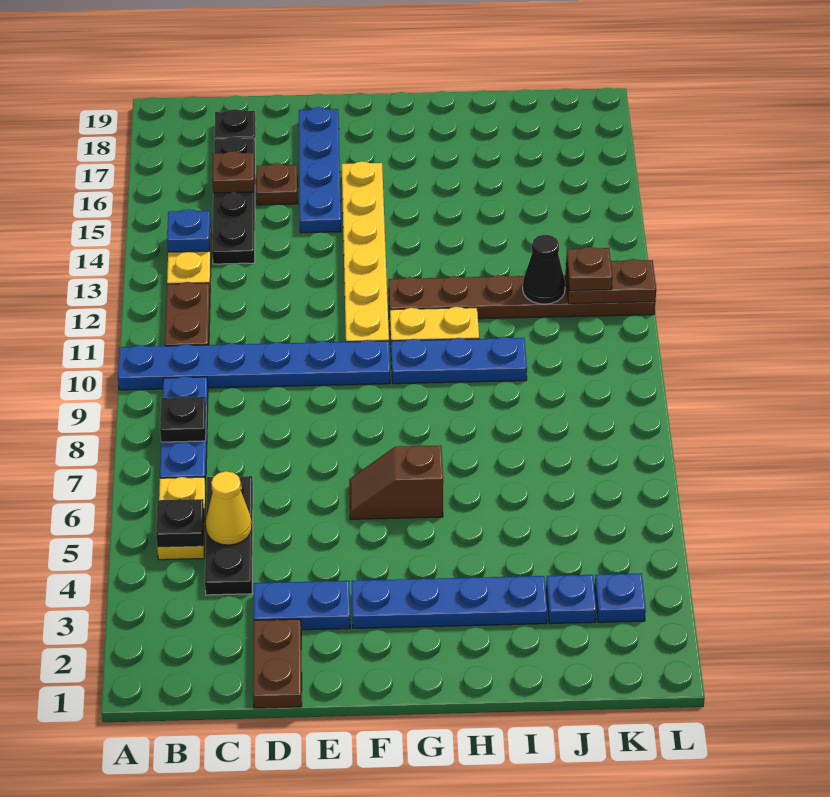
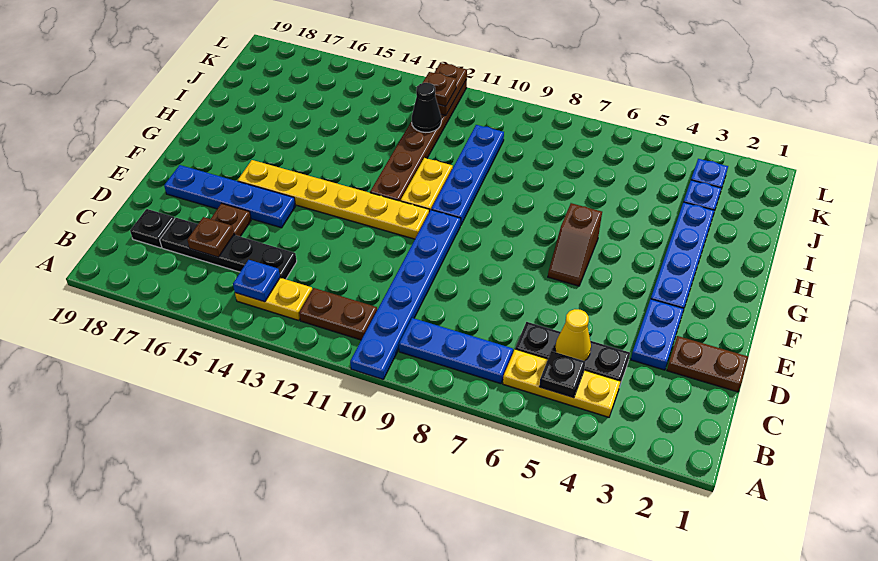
yellow 1x2 plate [157,477,206,560] -> yellow 1x3 plate [503,349,621,417]
black 1x1 plate [160,396,206,442] -> none
blue 1x3 plate [391,337,527,384] -> blue 1x4 plate [431,125,504,226]

